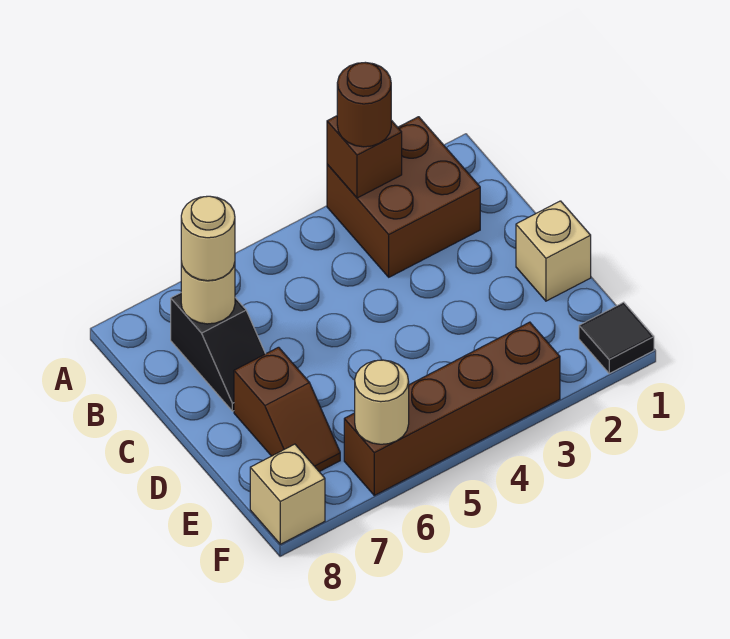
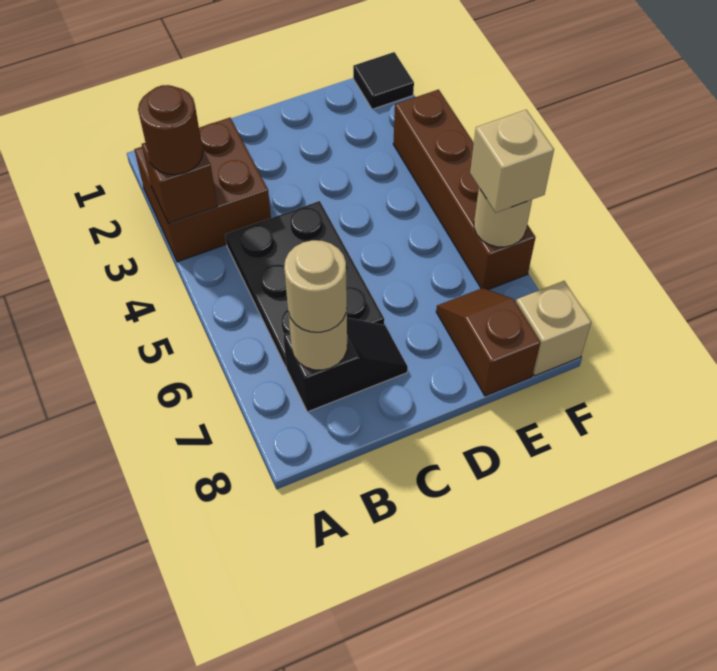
none -> black 2x3 plate [225,201,384,367]
tan 1x1 brick [516,201,591,301] -> tan 1x1 brick moved to [470,110,554,213]
brown 1x2 slope [234,347,340,472] -> brown 1x2 slope turned to [436,288,540,396]

